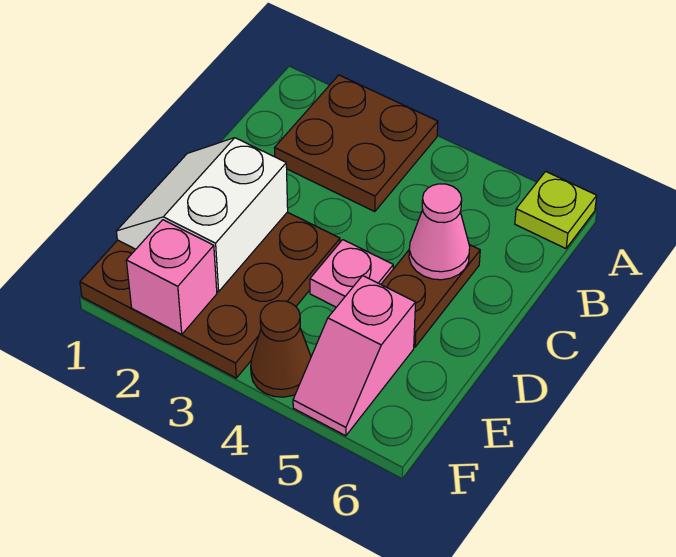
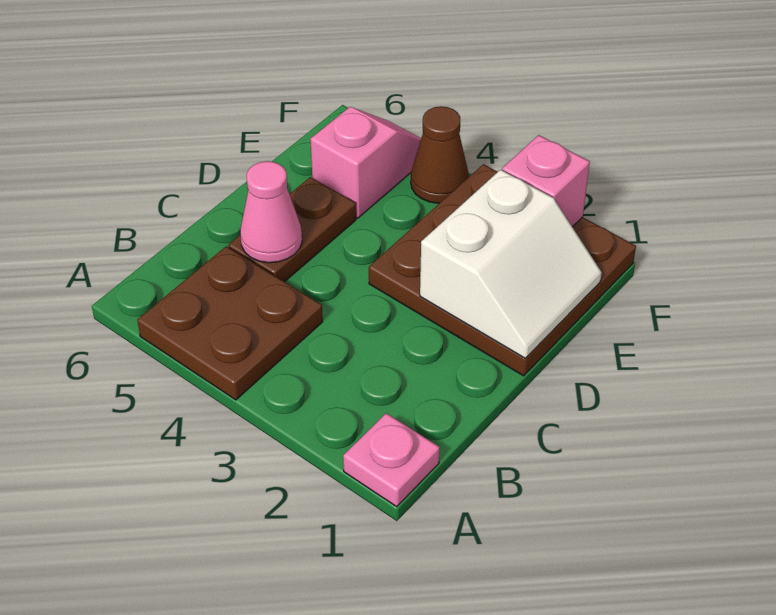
brown 2x2 plate [275,75,438,212] -> brown 2x2 plate moved to [137,246,323,400]
lime 1x1 plate [515,171,597,249] -> none
pink 1x1 plate [310,240,393,307] -> pink 1x1 plate moved to [343,413,440,507]

